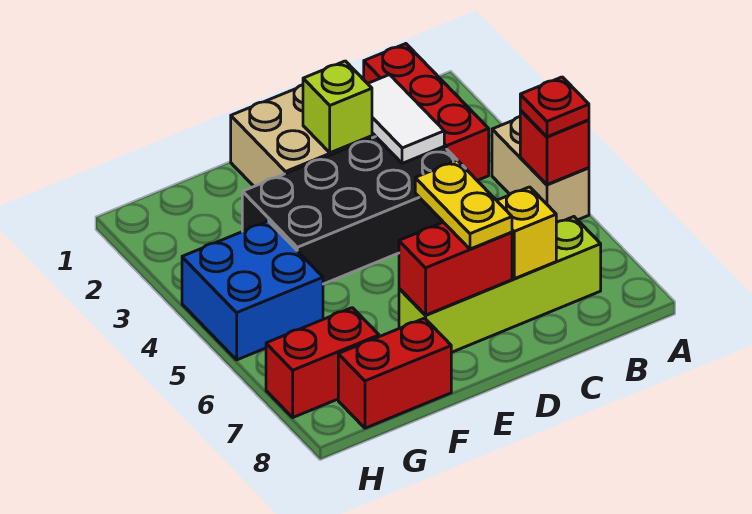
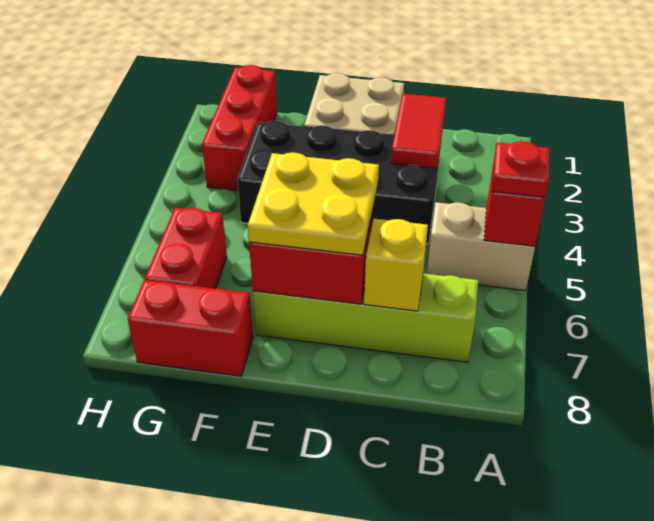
tan 1x2 brick [492,117,589,222] -> tan 1x2 brick turned to [427,202,535,291]
red 1x3 brick [364,44,489,180] -> red 1x3 brick moved to [202,65,277,191]
white 1x2 tile [368,75,444,163] -> red 1x2 tile [391,94,446,168]
lime 1x1 brick [303,61,372,153] -> none
yellow 1x2 plate [415,160,512,249] -> yellow 2x2 plate [248,152,379,255]
blue 2x2 brick [182,221,323,360] -> none
red 1x2 brick [266,308,379,417] -> red 1x2 brick turned to [145,208,227,289]

